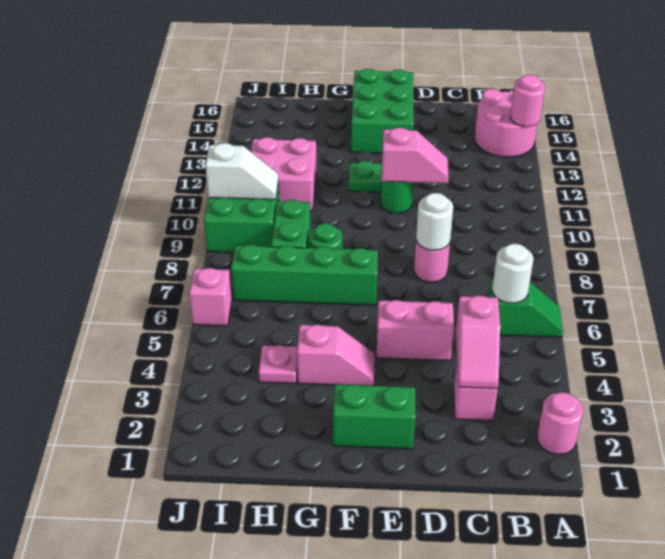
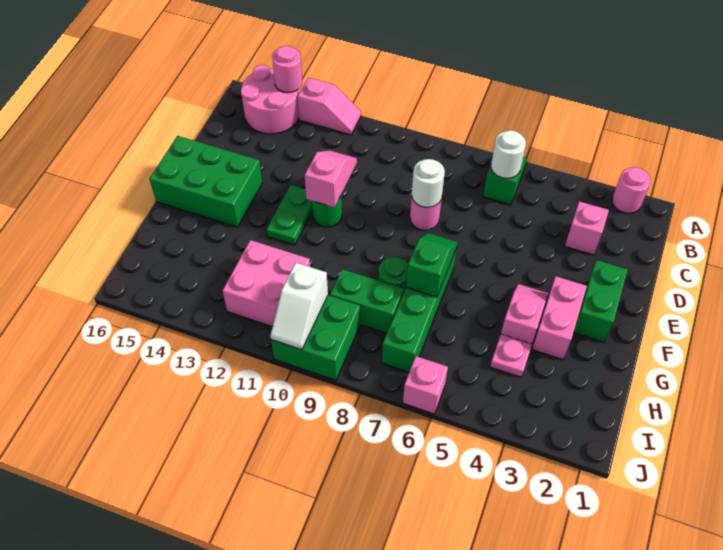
pink 1x2 slope [456,296,500,389] -> pink 1x2 slope moved to [297,77,361,135]
pink 1x2 brick [376,300,454,361] -> pink 1x2 brick moved to [532,276,587,360]
none -> green 1x2 slope [406,233,458,297]
white 1x2 slope [205,143,278,200] -> white 1x2 slope turned to [270,263,328,350]

